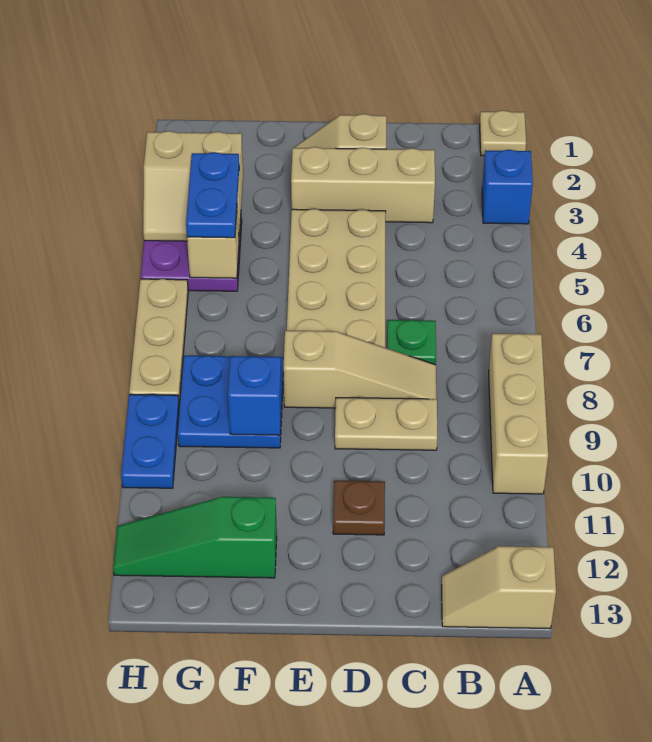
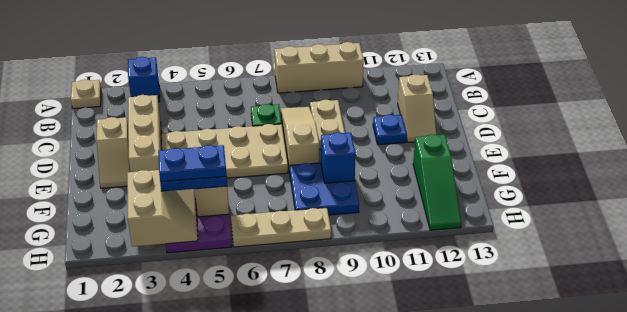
tan 1x2 slope [442,546,556,628] -> tan 1x2 slope moved to [398,74,436,142]
brown 1x1 plate [333,481,385,535] -> blue 1x1 plate [373,115,407,145]
blue 1x2 plate [121,394,179,488] -> blue 1x2 plate moved to [158,145,227,182]

